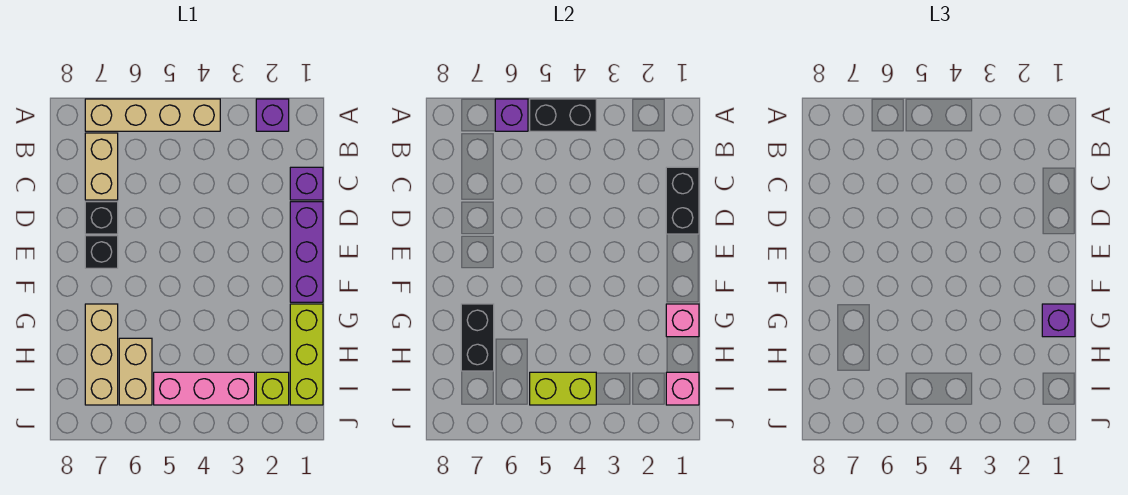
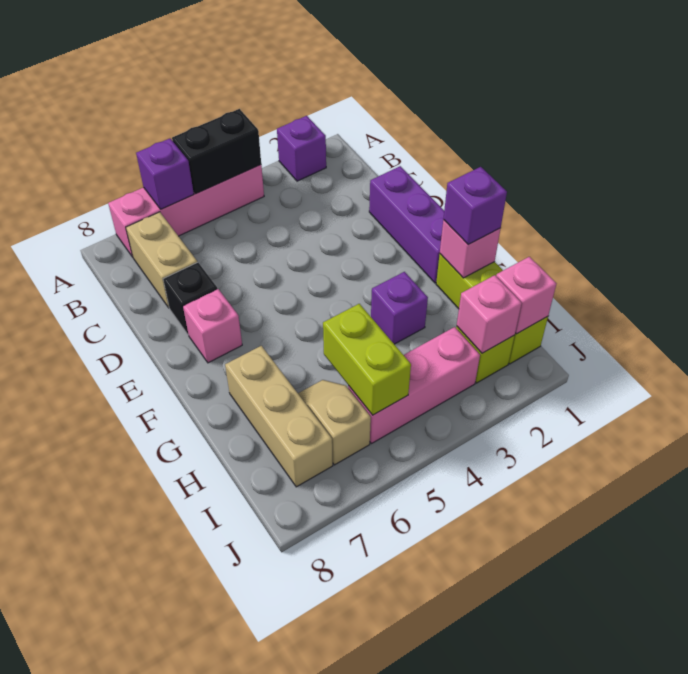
tan 1x4 brick [85,99,220,131] -> pink 1x4 brick [108,165,264,257]
purple 1x1 brick [290,167,323,200] -> purple 1x1 brick moved to [371,272,428,344]
black 1x2 brick [666,167,699,234] -> none
black 1x1 brick [85,236,118,268] -> pink 1x1 brick [183,289,242,363]
black 1x2 brick [461,304,494,371] -> none
tan 1x2 brick [119,338,152,405] -> tan 1x2 slope [298,380,371,465]
none -> pink 1x1 brick [457,275,522,353]
lime 1x2 brick [530,372,596,405] -> lime 1x2 brick turned to [323,304,411,415]

